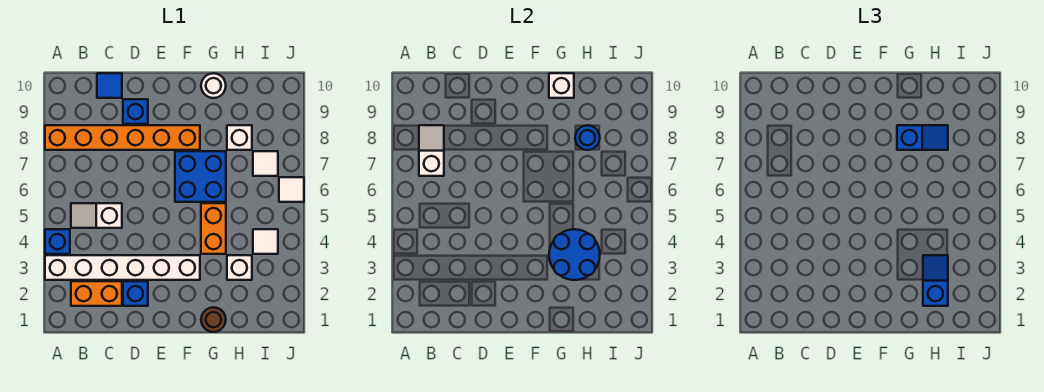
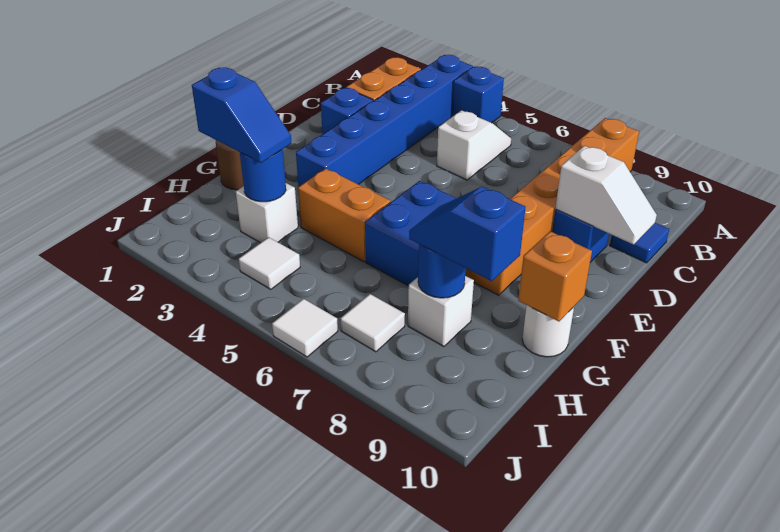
white 1x6 brick [45,255,200,280] -> blue 1x6 brick [296,55,473,187]
white 1x2 slope [419,125,444,176] -> white 1x2 slope moved to [555,146,657,245]
blue 2x2 round brick [549,229,600,280] -> blue 1x1 round brick [240,149,286,202]
blue 1x2 slope [897,125,948,150] -> blue 1x2 slope turned to [409,187,526,281]
white 1x1 brick [549,73,574,98] -> orange 1x1 brick [518,231,592,321]

